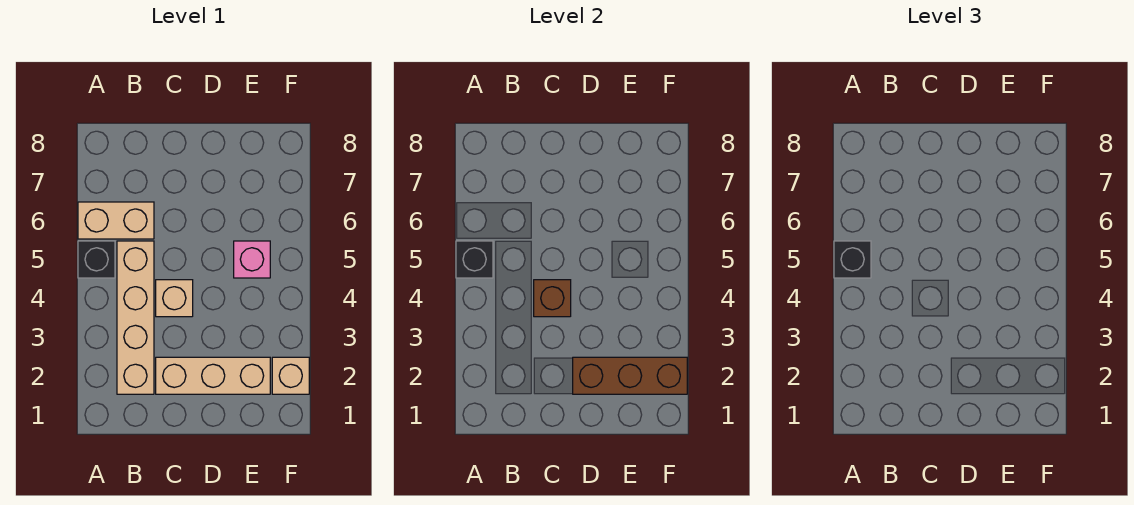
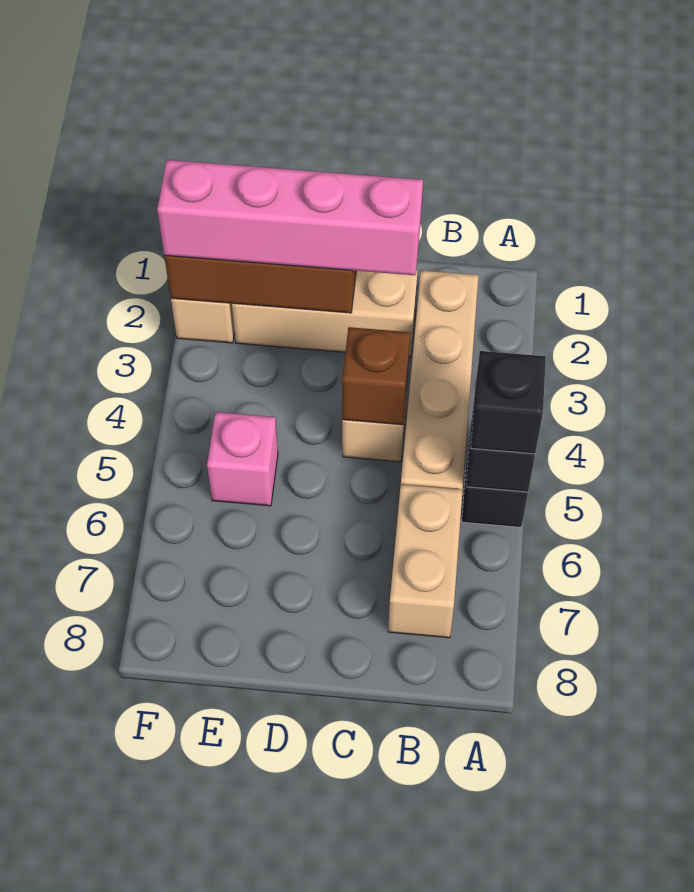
tan 1x2 brick [78,202,154,239] -> tan 1x2 brick turned to [388,484,463,638]
none -> pink 1x4 brick [157,160,423,275]

